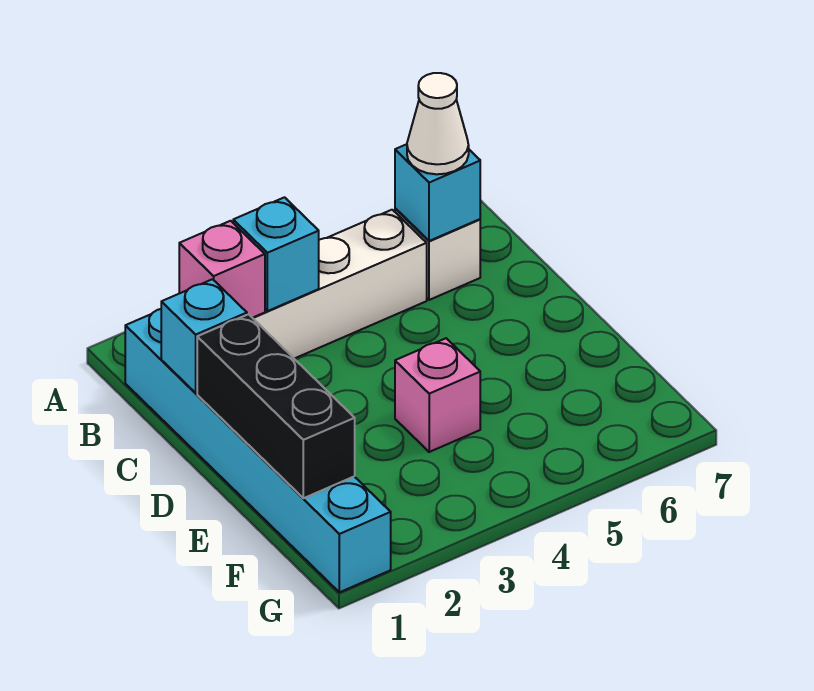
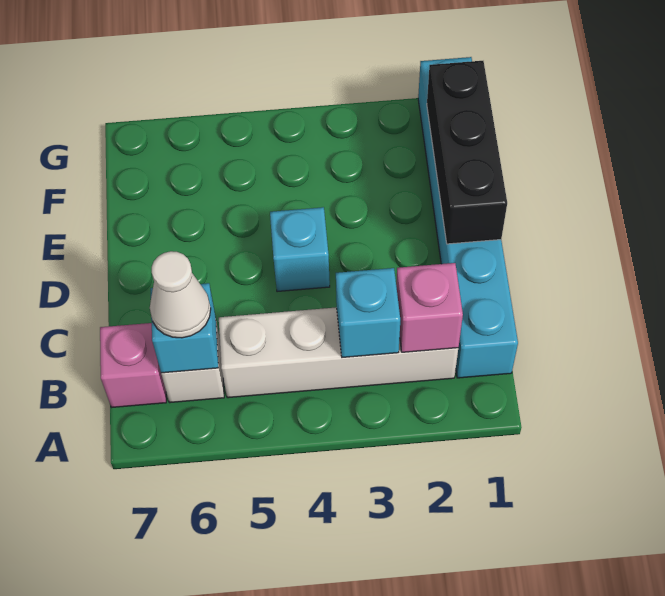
cyan 1x1 brick [161,279,247,393] -> cyan 1x1 brick moved to [270,207,330,292]
pink 1x1 brick [395,338,480,452] -> pink 1x1 brick moved to [100,323,166,408]

